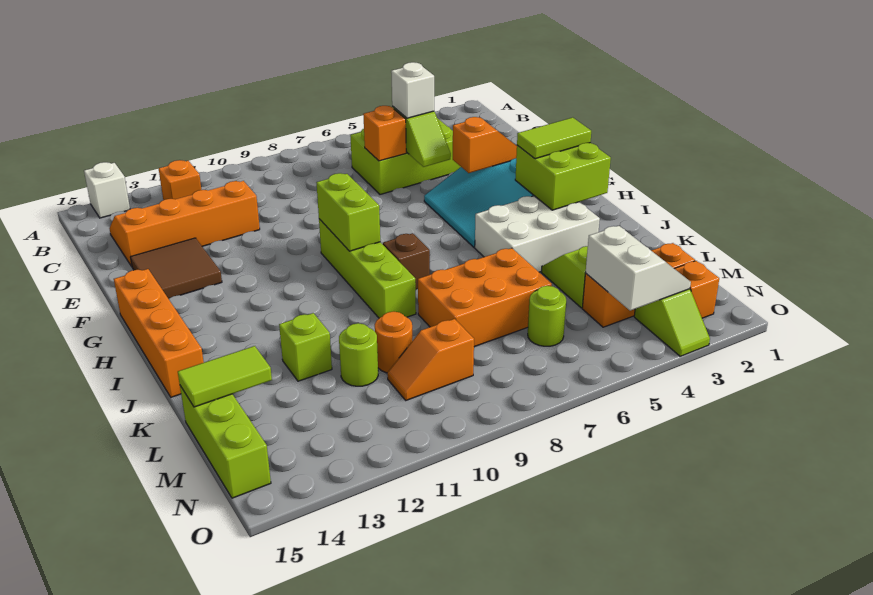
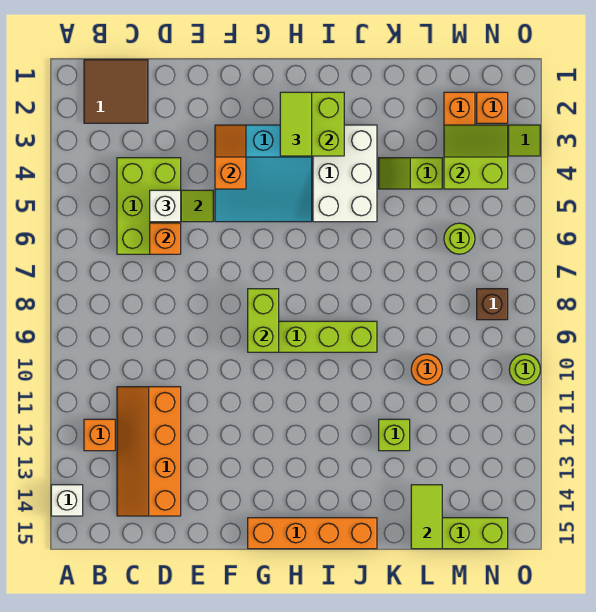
brown 2x2 tile [130,238,222,299] -> brown 2x2 tile moved to [84,60,148,123]
lime 1x2 brick [316,173,380,251] -> lime 1x2 brick turned to [248,289,279,352]
brown 1x1 brick [383,233,430,289] -> brown 1x1 brick moved to [477,289,508,320]
orange 2x3 brick [418,248,552,347] -> none
lime 1x1 round brick [339,323,378,386] -> lime 1x1 round brick moved to [509,354,540,385]
white 2x2 slope [586,226,691,311] -> lime 2x2 slope [444,125,508,189]
orange 1x2 slope [387,319,474,400] -> none

